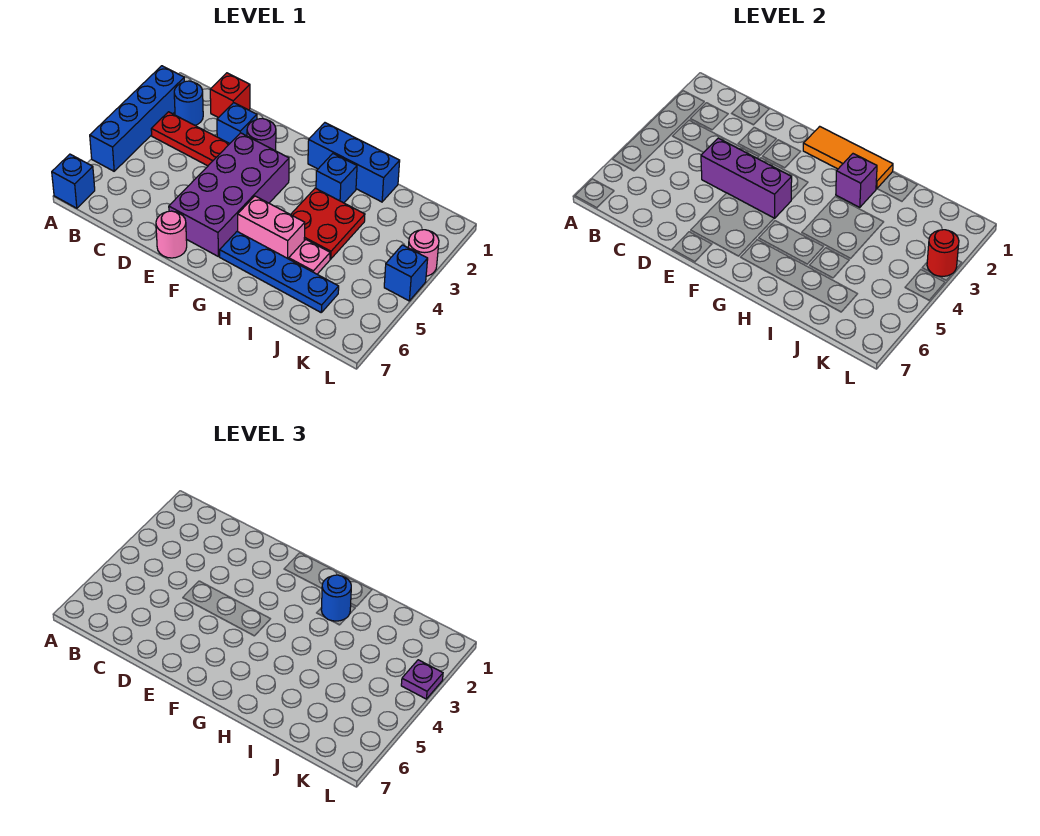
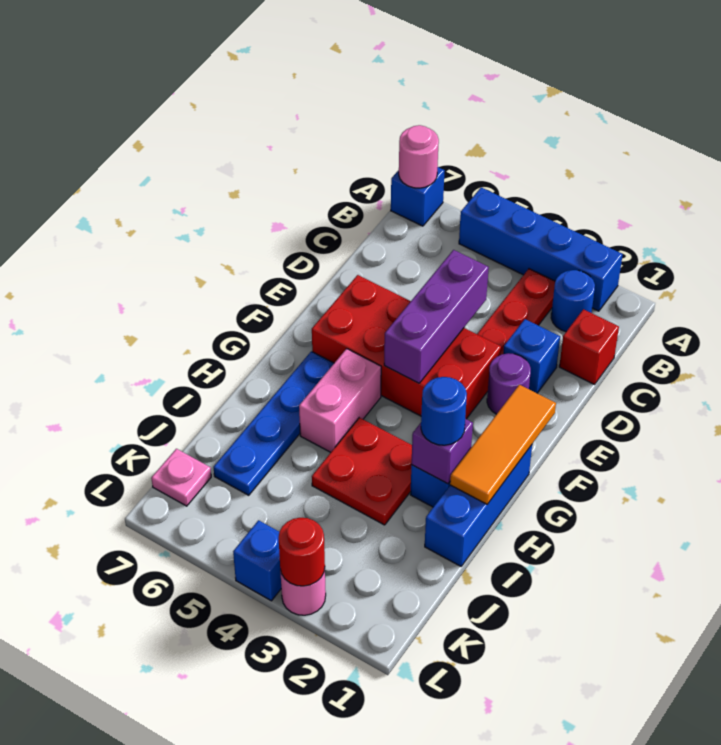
purple 2x4 brick [169,133,289,257] -> red 2x4 brick [312,275,501,419]
pink 1x1 round brick [156,211,187,258] -> pink 1x1 round brick moved to [399,125,439,188]
pink 1x1 plate [289,240,330,274] -> pink 1x1 plate moved to [151,449,211,506]
purple 1x1 plate [401,660,443,699] -> none

